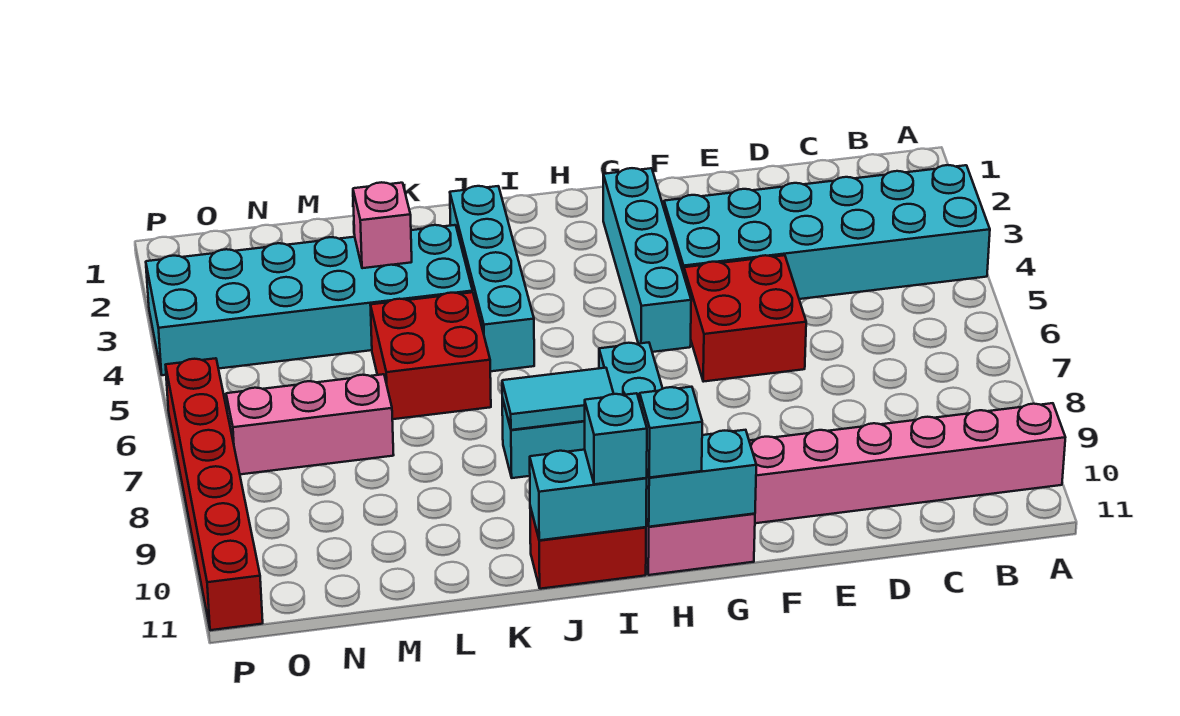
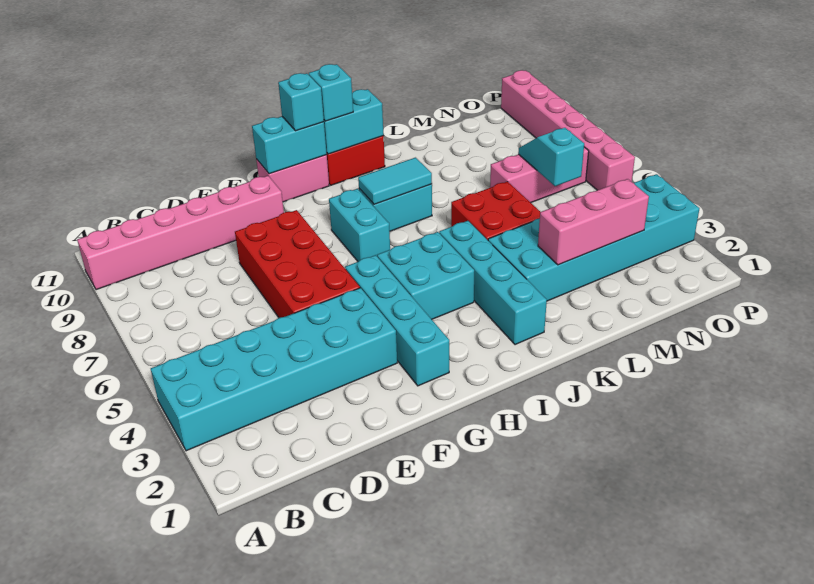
red 2x2 brick [684,255,806,382] -> red 2x4 brick [235,210,360,318]
none -> cyan 2x2 brick [377,232,474,319]
pink 1x1 brick [353,182,412,268] -> pink 1x3 brick [538,179,649,265]
none -> cyan 1x2 slope [518,128,584,186]
red 1x6 brick [166,358,263,630] -> pink 1x6 brick [501,70,635,190]

